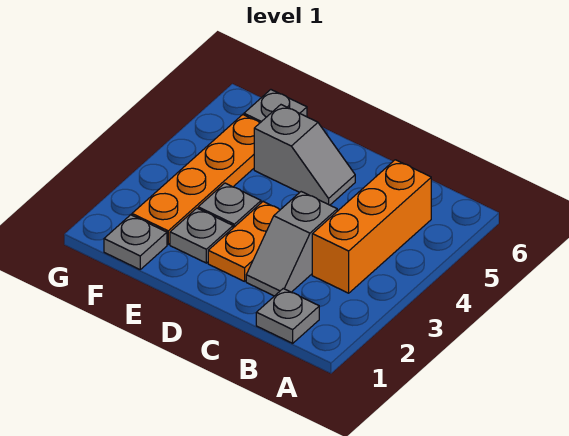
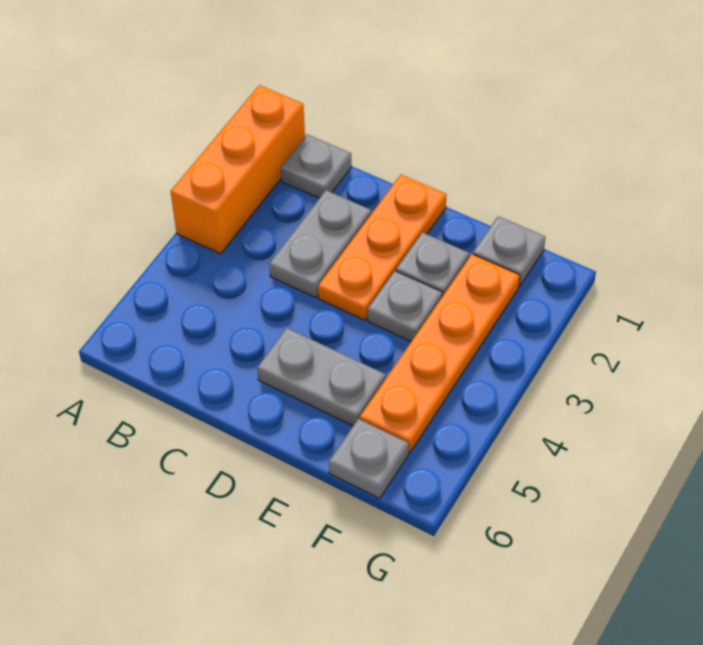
orange 1x3 brick [312,160,431,293] -> orange 1x3 brick moved to [170,85,305,254]
grey 1x2 slope [246,192,337,296] -> grey 1x2 plate [269,190,371,298]
orange 1x2 plate [208,202,280,281] -> orange 1x3 plate [318,175,447,320]
grey 1x2 slope [254,105,355,205] -> grey 1x2 plate [257,328,386,426]

